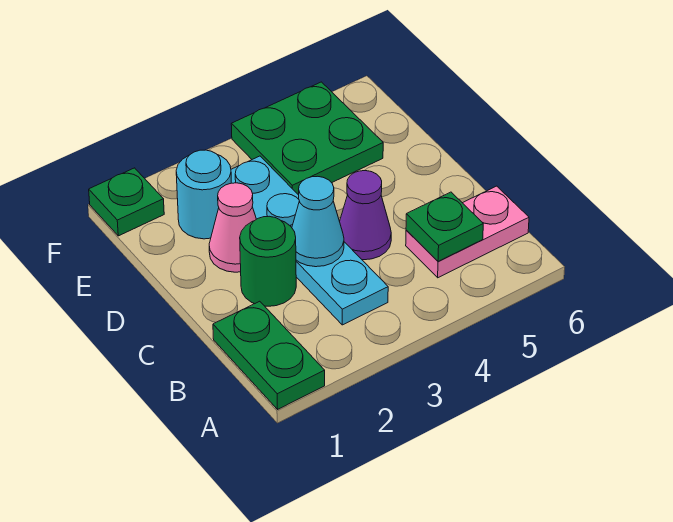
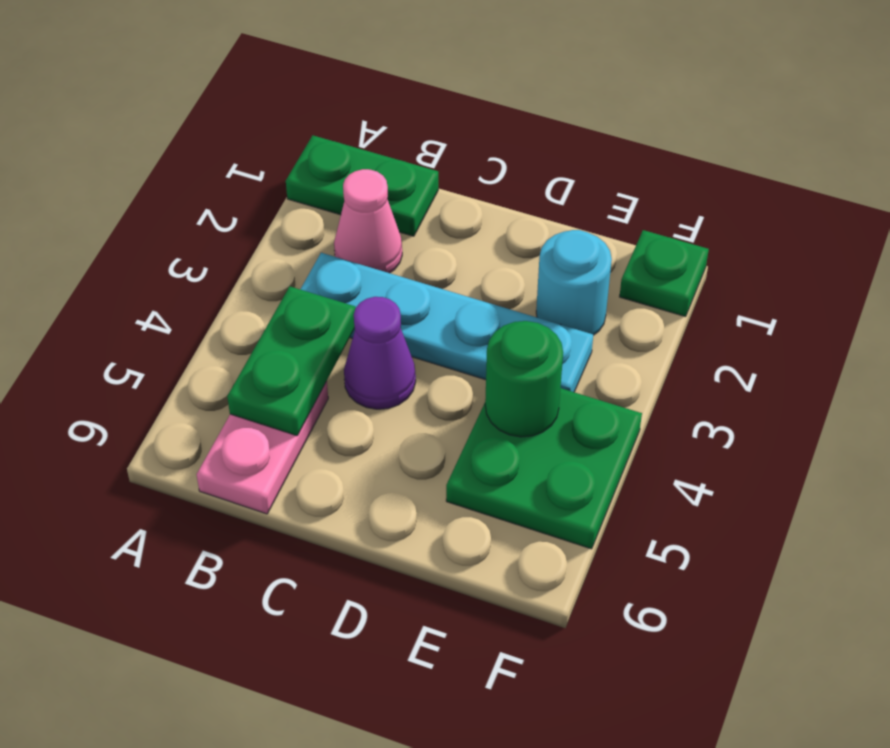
green 1x1 plate [406,192,483,261] -> green 1x2 plate [227,287,356,436]
green 1x1 round brick [240,216,296,306] -> green 1x1 round brick moved to [485,321,563,437]
cyan 1x1 cone [292,176,344,267] -> none
pink 1x1 cone [209,183,256,272] -> pink 1x1 cone moved to [334,169,402,273]

